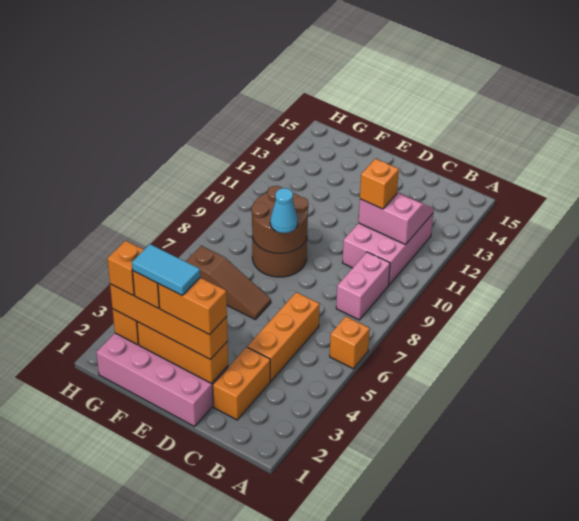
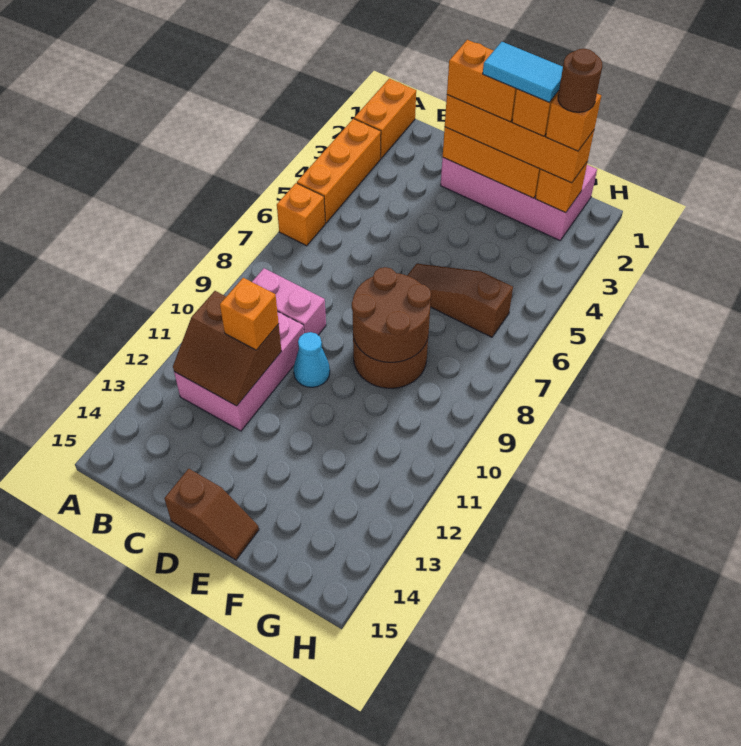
pink 1x2 brick [336,252,390,320] -> pink 1x2 brick turned to [252,268,326,335]
pink 2x2 slope [359,192,434,245] -> brown 2x2 slope [173,291,282,406]
orange 1x2 brick [213,347,270,420] -> orange 1x2 brick moved to [354,79,416,158]
orange 1x3 brick [247,292,320,381] -> orange 1x3 brick moved to [297,119,381,223]
none -> brown 1x2 slope [164,469,259,560]
cyan 1x1 cone [270,188,298,233] -> cyan 1x1 cone moved to [294,332,330,387]
none -> brown 1x1 round brick [558,48,602,112]

